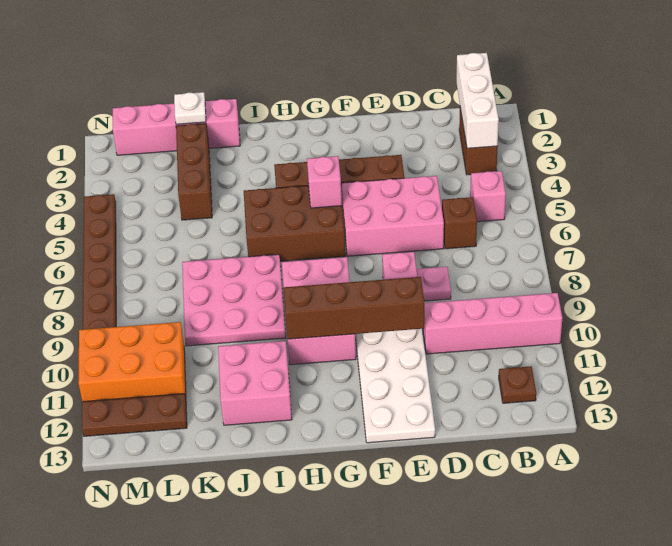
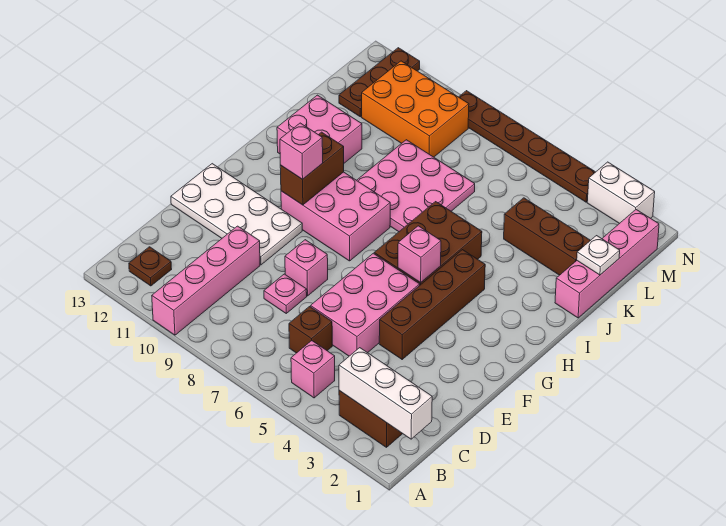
brown 1x4 brick [283,277,424,339] -> brown 1x2 brick [280,132,344,205]
none -> pink 1x1 brick [280,123,323,179]
orange 2x3 brick [78,322,186,402] -> orange 2x3 brick turned to [362,61,469,157]
none -> white 1x2 brick [587,162,655,224]

